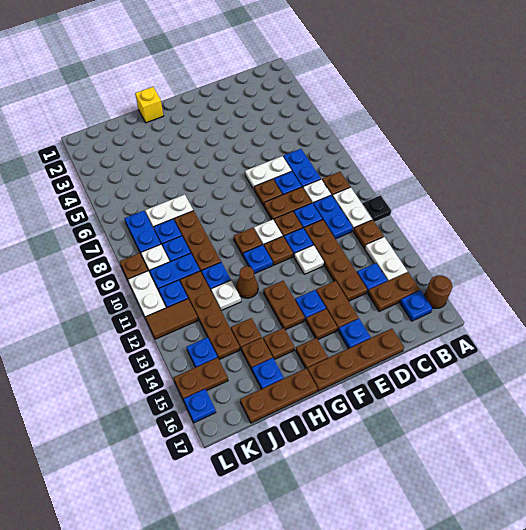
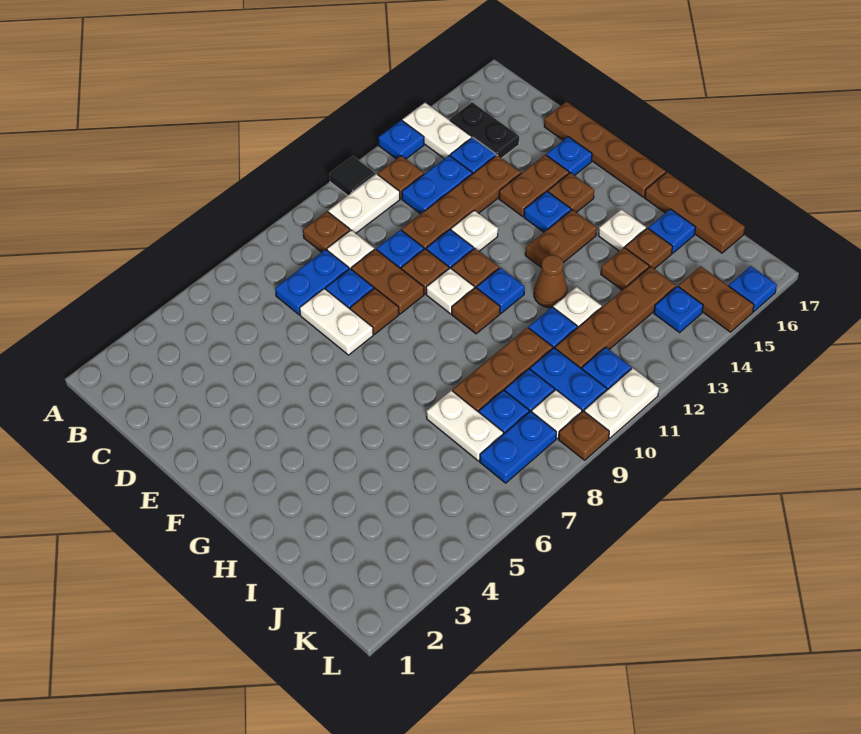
black 1x1 plate [363,195,391,222] -> black 1x1 tile [330,156,376,196]
brown 1x1 round brick [425,275,452,308] -> none
white 1x2 plate [365,237,407,281] -> white 1x2 plate turned to [402,103,472,159]
brown 1x2 plate [368,272,420,312] -> black 1x2 plate [450,102,519,158]
blue 1x1 plate [400,290,432,321] -> blue 1x1 plate moved to [378,120,424,159]
blue 1x2 plate [313,195,353,239] -> blue 1x2 plate moved to [402,156,472,214]
brown 1x1 plate [296,338,328,369] -> none
yellow 1x1 brick [135,87,163,123] -> none
brown 1x1 plate [263,328,294,360] -> white 1x1 plate [598,209,646,251]
brown 1x2 tile [145,299,198,339] -> none

